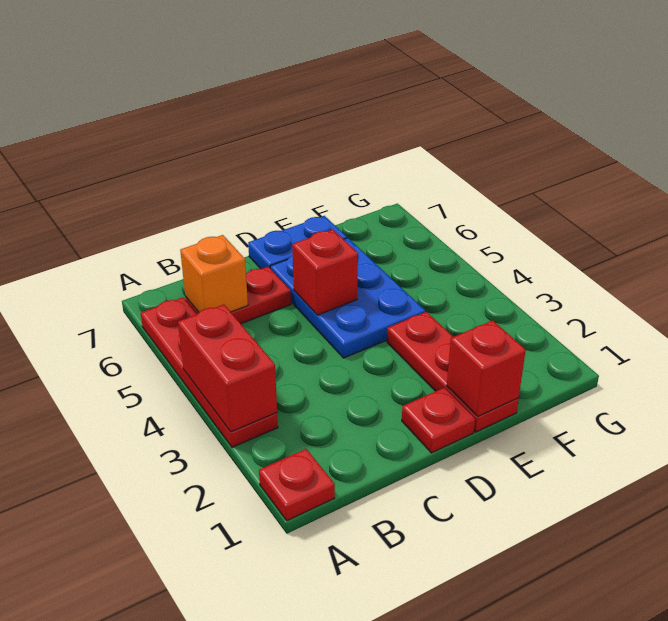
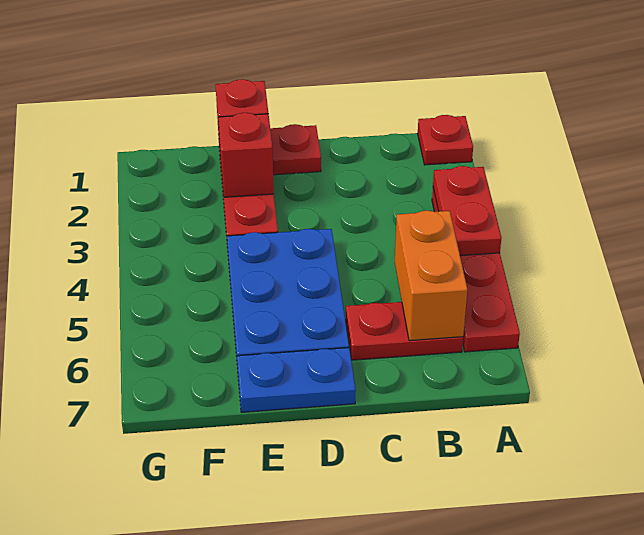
red 1x2 brick [178,305,277,432] -> red 1x2 plate [433,166,501,256]
orange 1x1 brick [180,235,248,313] -> orange 1x2 brick [395,211,467,341]
red 1x1 brick [292,229,358,315] -> red 1x1 brick moved to [218,113,274,197]

